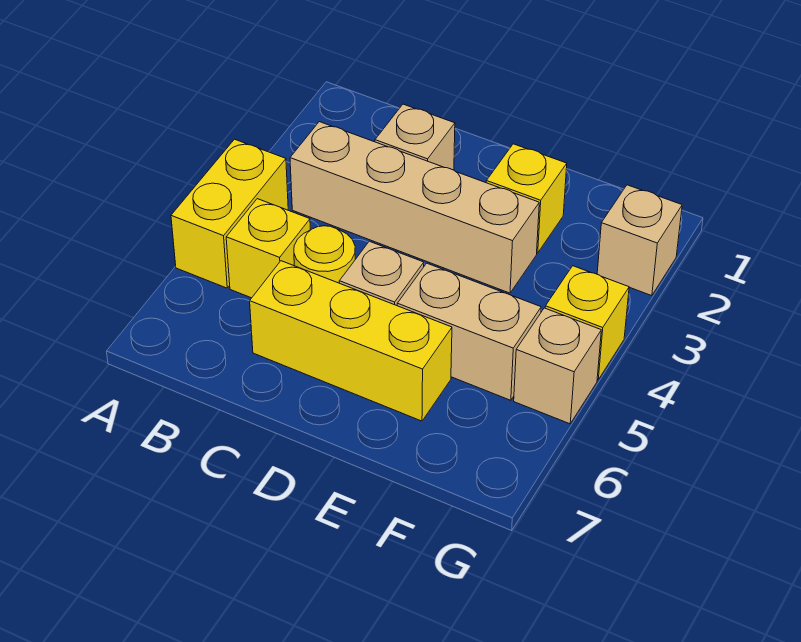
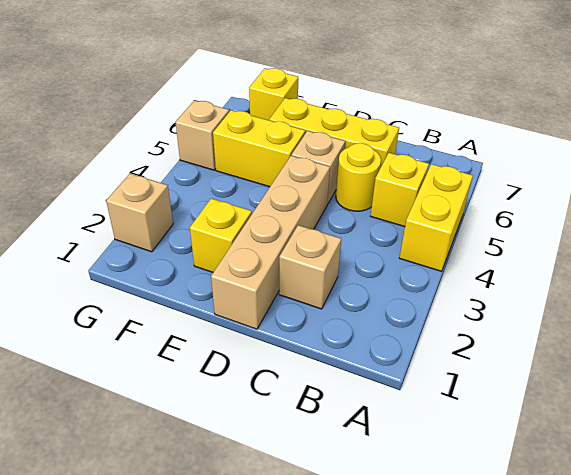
tan 1x4 brick [290,122,539,293] -> tan 1x4 brick turned to [211,156,330,329]
tan 1x2 brick [397,263,541,400] -> yellow 1x2 brick [213,110,305,187]
yellow 1x1 brick [545,266,629,380] -> yellow 1x1 brick moved to [249,68,298,120]

